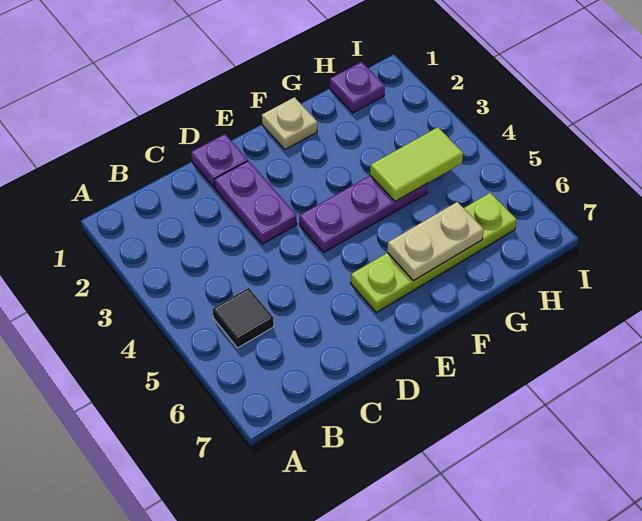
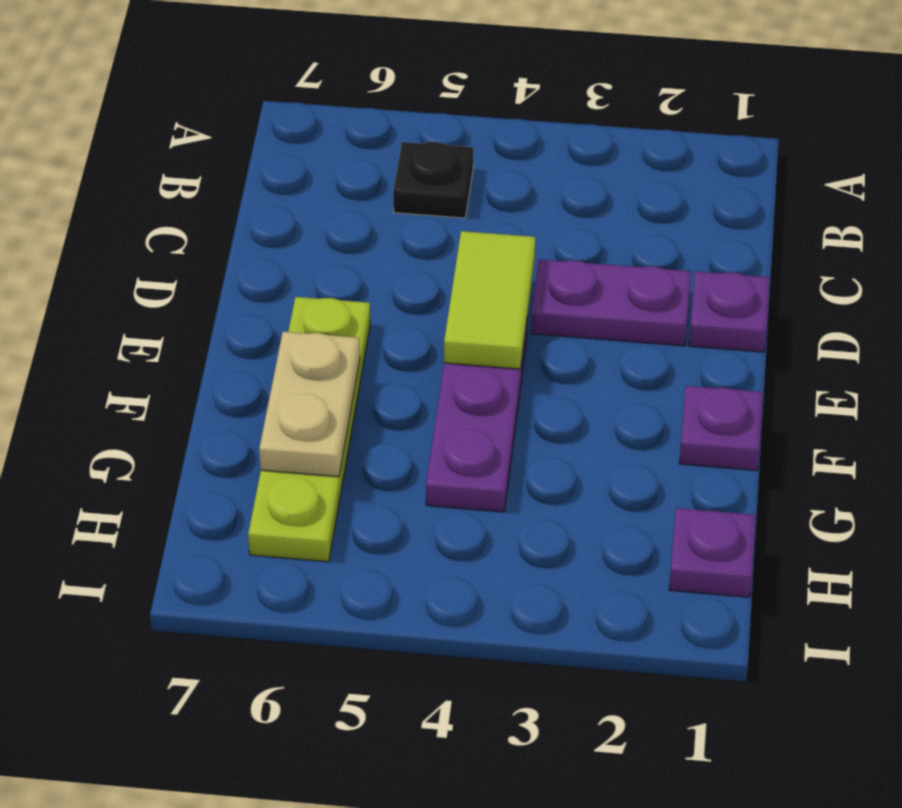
black 1x1 tile [213,288,274,348] -> black 1x1 plate [393,142,473,218]
tan 1x1 plate [262,97,317,150] -> purple 1x1 plate [679,386,763,470]
lime 1x2 tile [370,127,463,201] -> lime 1x2 tile moved to [444,231,535,369]

